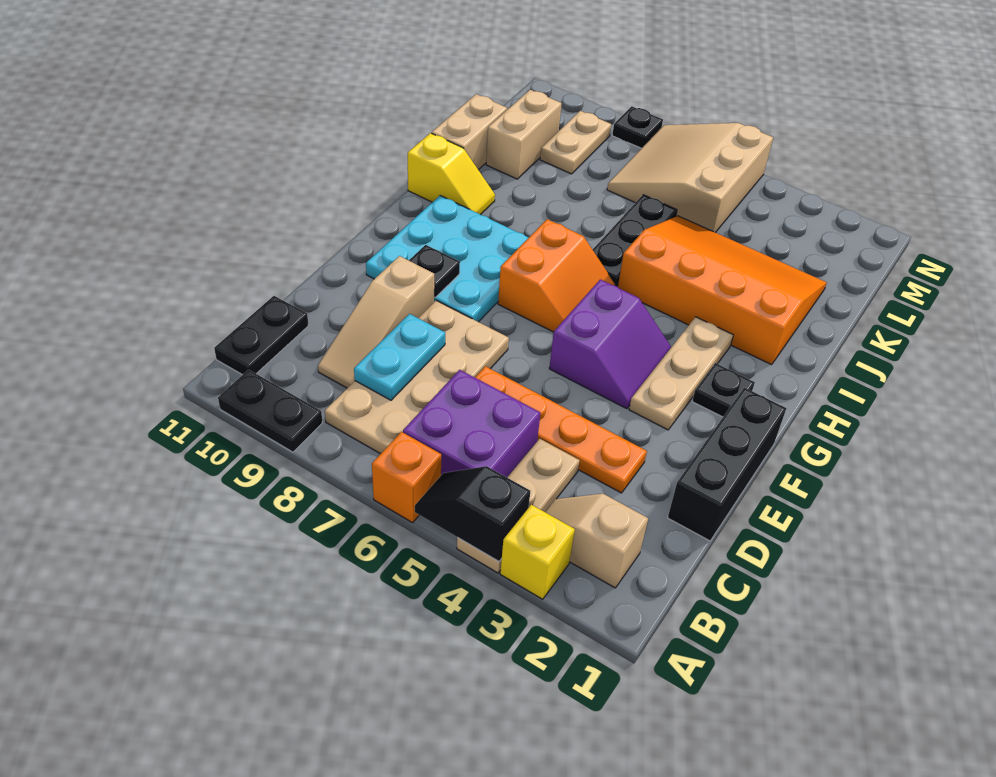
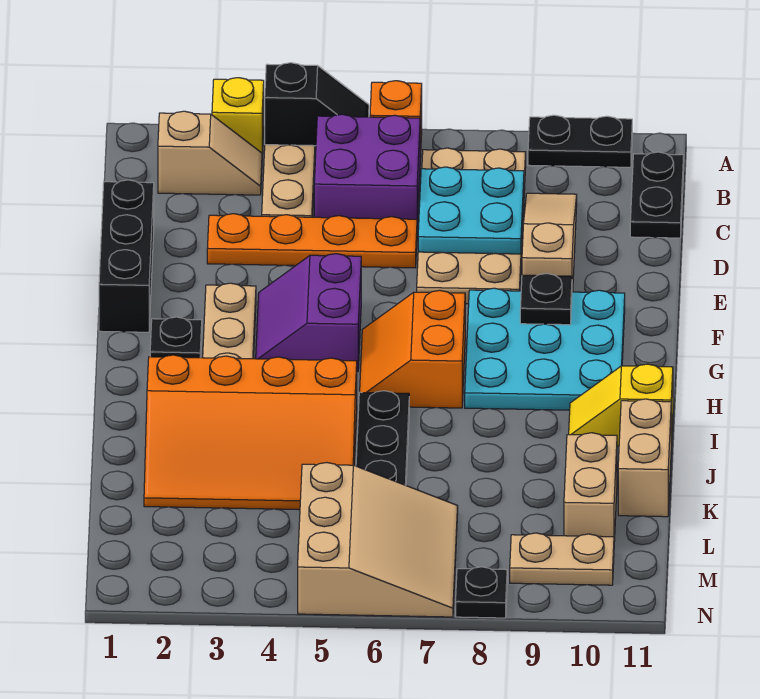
cyan 1x2 plate [354,314,445,400] -> cyan 2x2 plate [418,167,524,254]
tan 1x2 plate [540,111,611,174] -> tan 1x2 plate turned to [510,533,614,585]

